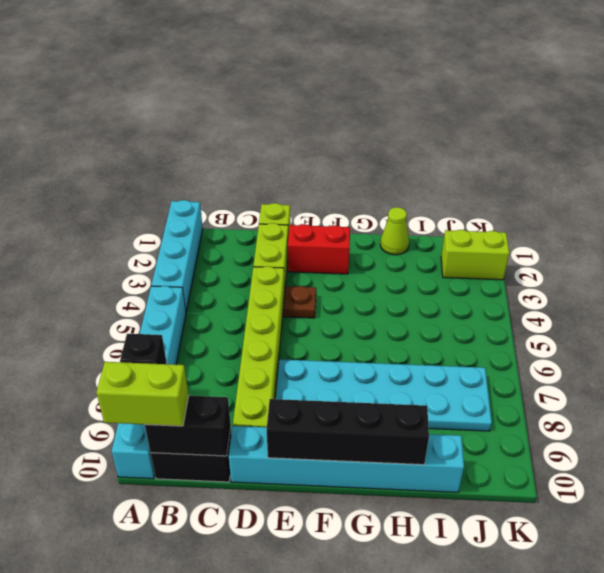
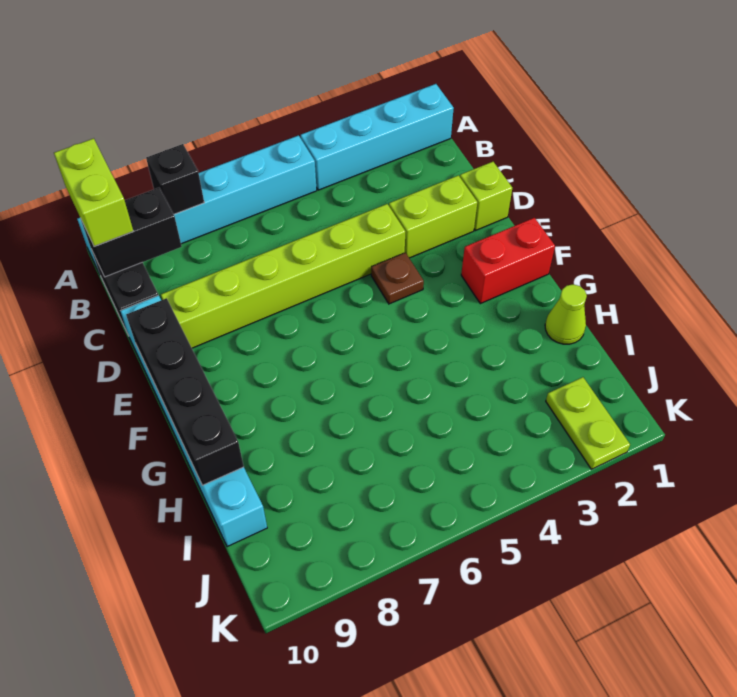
black 1x2 brick [145,396,231,456] -> black 1x2 brick turned to [81,188,182,277]
red 1x2 brick [288,224,350,274] -> red 1x2 brick turned to [461,218,555,304]
cyan 2x6 plate [276,359,492,431] -> none
lime 1x2 brick [441,230,509,280] -> lime 1x2 plate [546,377,630,469]

